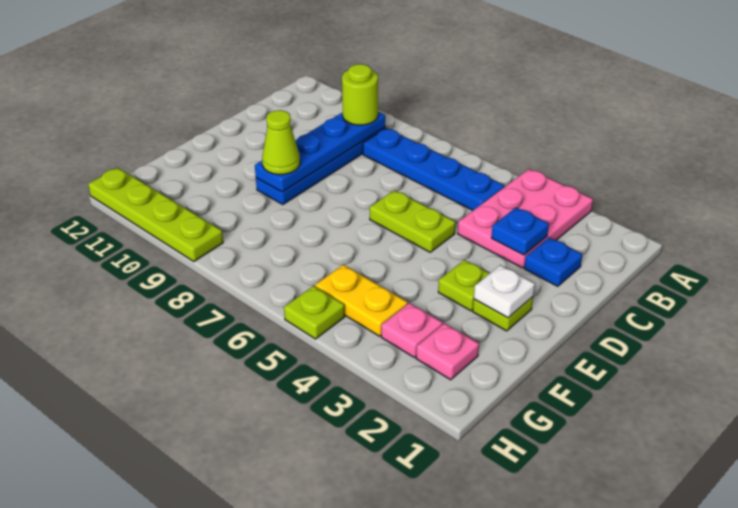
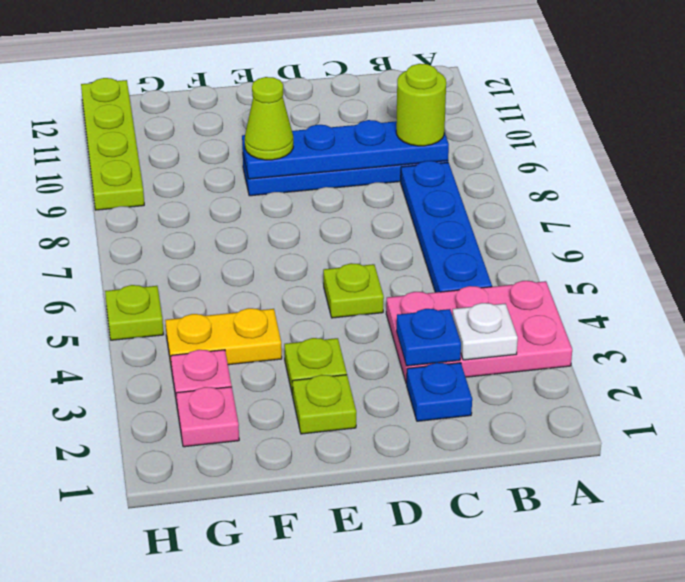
lime 1x2 plate [370,190,456,252] -> lime 1x1 plate [323,263,384,318]
white 1x1 plate [474,265,535,318] -> white 1x1 plate moved to [453,303,518,360]
yellow 1x2 plate [315,265,408,336] -> yellow 1x2 plate turned to [165,308,282,370]

